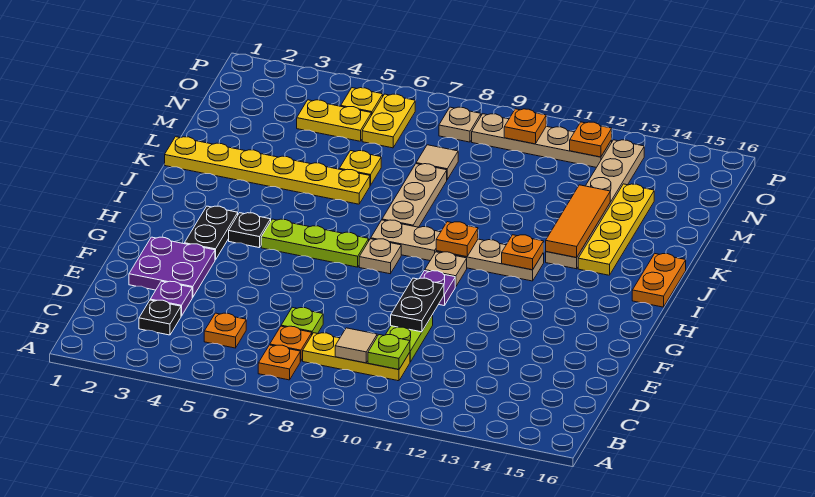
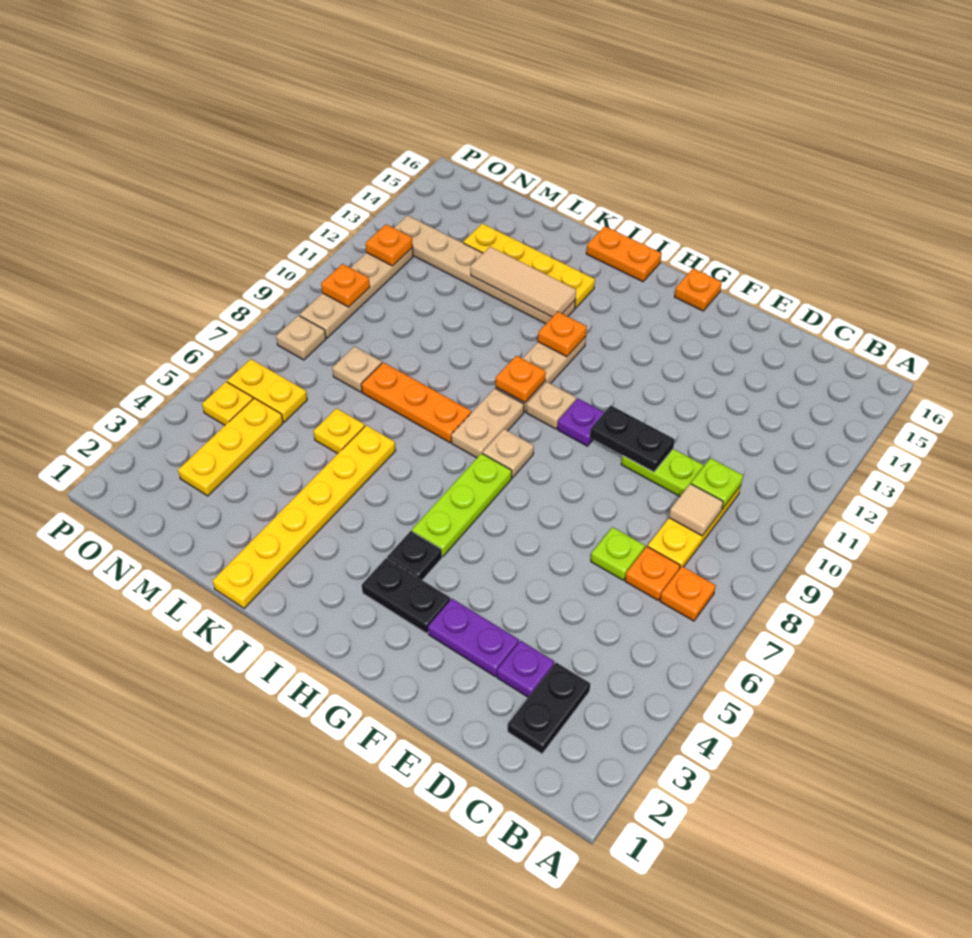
black 1x1 plate [139,300,181,335] -> black 1x2 plate [507,663,590,754]
orange 1x1 plate [204,313,246,348] -> orange 1x1 plate moved to [675,268,722,311]
purple 2x2 plate [129,237,215,297] -> purple 1x2 plate [428,599,519,676]
tan 1x3 plate [382,164,447,227] -> orange 1x3 plate [361,362,471,443]
orange 1x3 tile [546,185,610,258] -> tan 1x3 tile [471,247,576,317]
tan 1x1 tile [416,145,458,179] -> tan 1x1 plate [332,346,382,392]
yellow 1x2 plate [297,100,371,141] -> yellow 1x3 plate [178,398,283,496]

